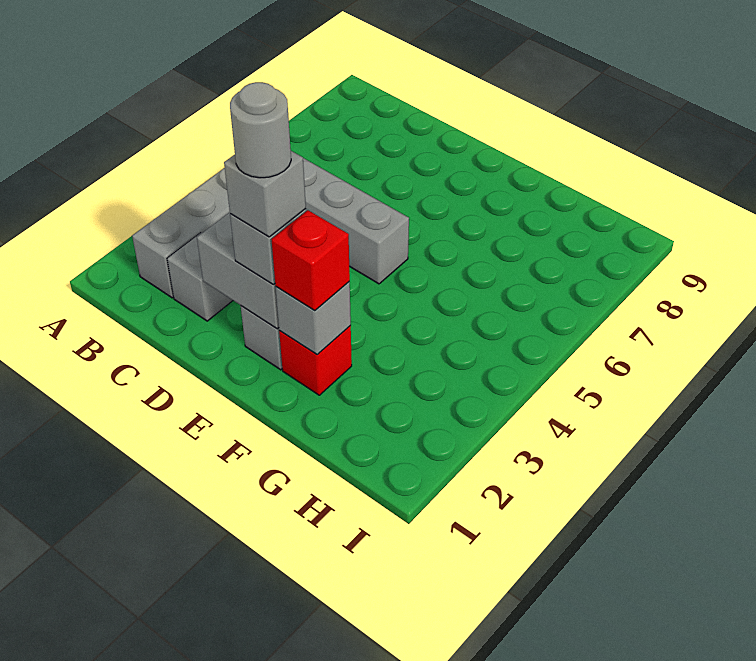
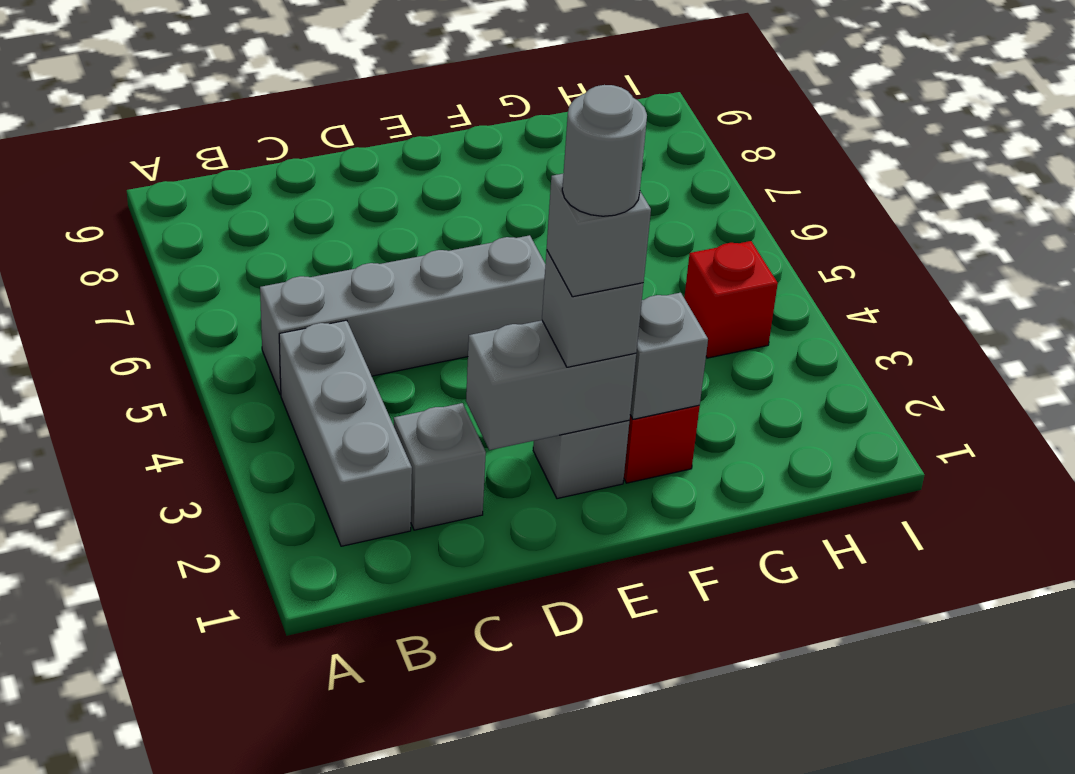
red 1x1 brick [271,210,350,311] -> red 1x1 brick moved to [684,241,778,358]

